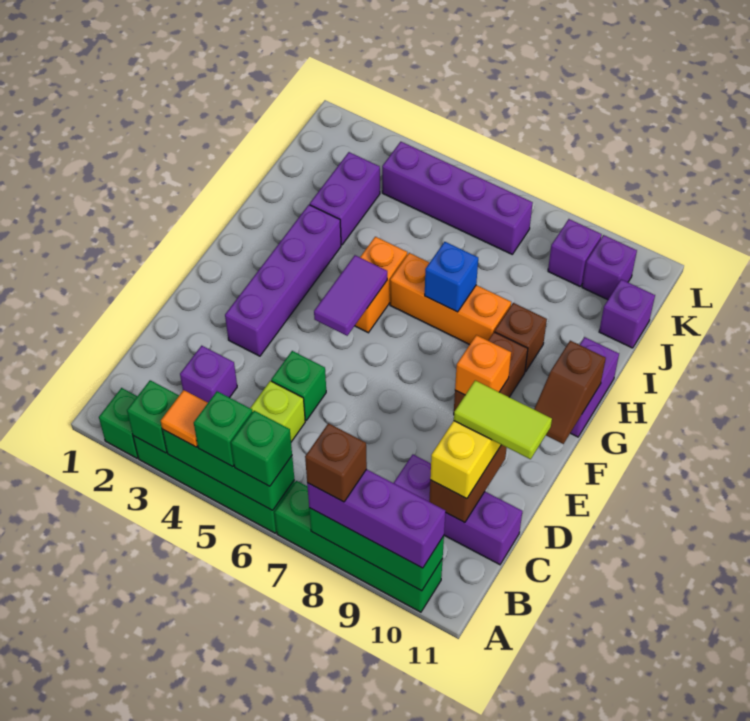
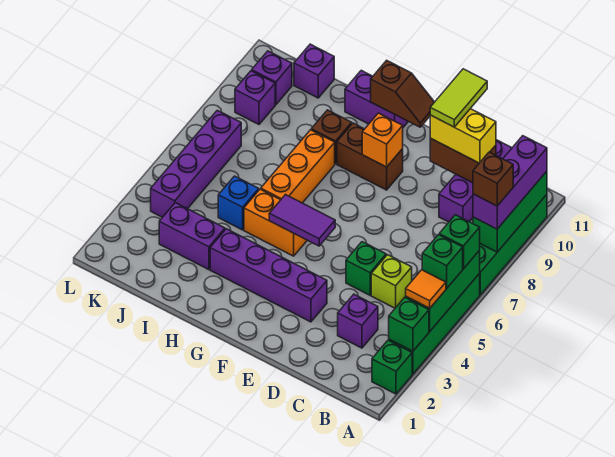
blue 1x1 brick [425,242,478,312] -> blue 1x1 brick moved to [218,176,259,230]

